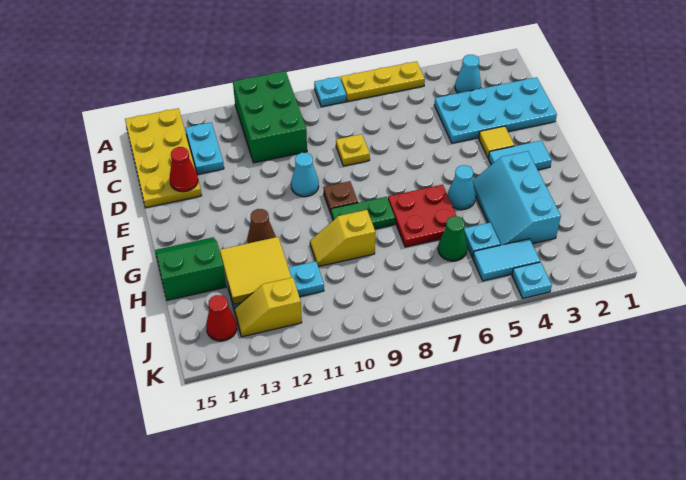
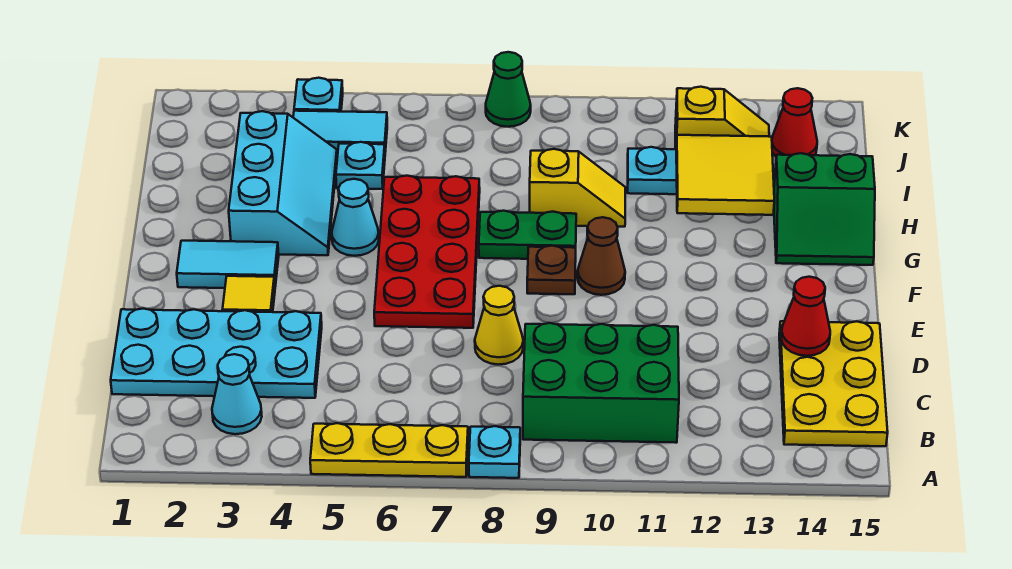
green 2x3 brick [233,71,307,163] -> green 2x3 brick turned to [523,323,679,443]
yellow 2x4 plate [125,108,202,208] -> yellow 2x3 plate [779,321,888,446]
cyan 1x2 plate [186,122,224,174] -> none
yellow 1x1 plate [336,134,370,166] -> yellow 1x1 cone [475,286,523,365]
cyan 1x1 cone [291,153,319,197] -> none
red 2x2 plate [388,185,456,247] -> red 2x4 plate [374,176,480,328]
brown 1x1 cone [247,209,276,243] -> brown 1x1 cone moved to [578,217,625,295]
green 1x1 cone [438,216,467,261] -> green 1x1 cone moved to [486,52,531,127]

